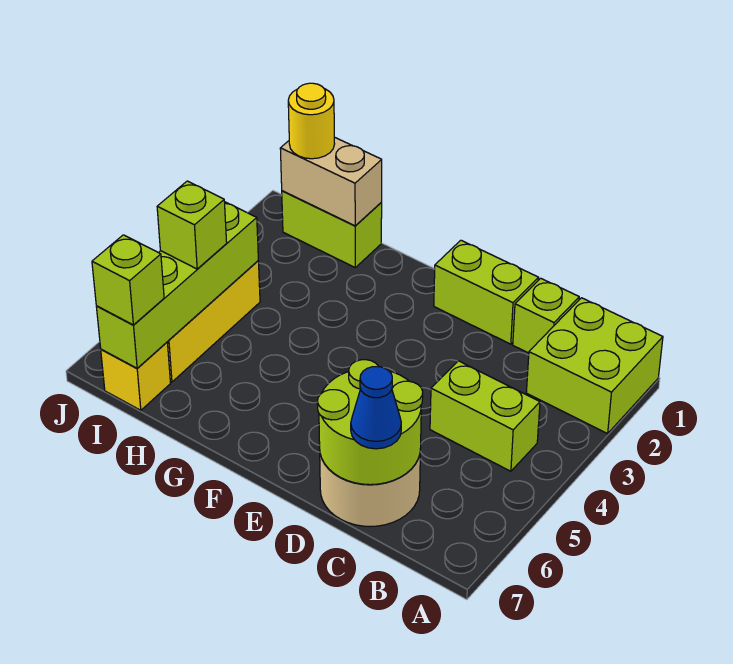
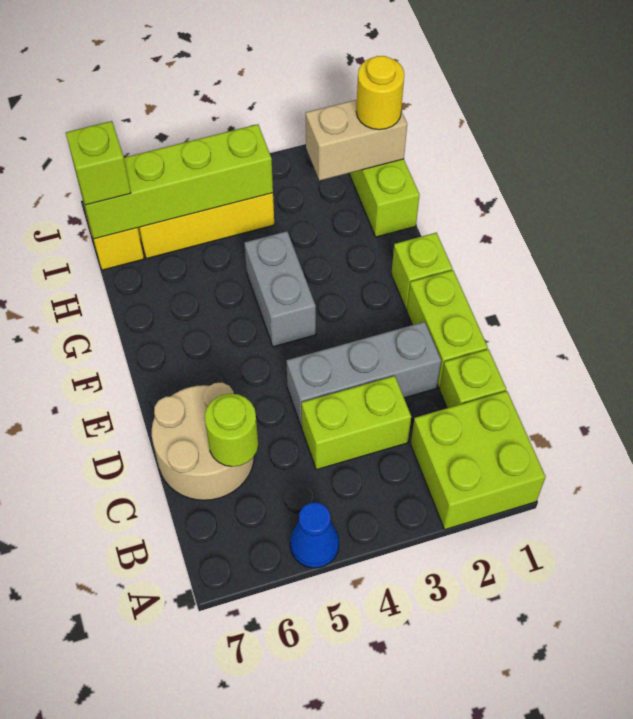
lime 1x2 brick [430,361,540,471] -> lime 1x2 brick turned to [302,376,411,470]
lime 2x2 round brick [317,360,423,485] -> lime 1x1 round brick [205,394,258,467]
blue 1x1 cone [351,367,401,449] -> blue 1x1 cone moved to [290,503,339,568]
none -> grey 1x3 brick [286,322,441,427]
none -> grey 1x2 brick [244,231,316,347]
tan 1x2 brick [280,137,382,226] -> tan 1x2 brick turned to [306,100,407,181]
lime 1x1 brick [157,181,227,269] -> lime 1x1 brick moved to [391,233,452,310]

